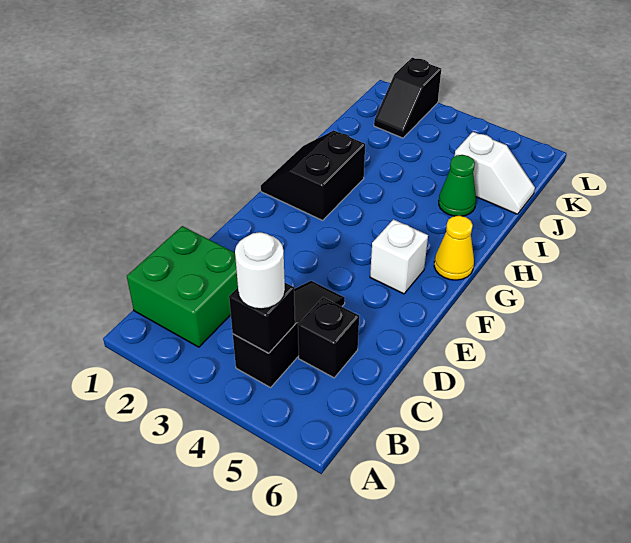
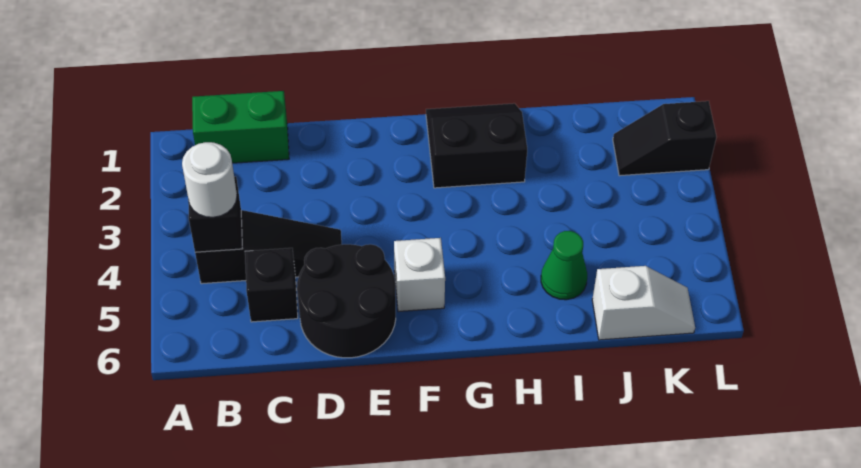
green 2x2 brick [127,226,238,347] -> green 1x2 brick [192,91,289,163]
none -> black 2x2 round brick [297,244,396,358]
yellow 1x1 cone [434,216,474,280] -> none
white 1x2 slope [454,132,535,214] -> white 1x2 slope turned to [592,266,695,340]

